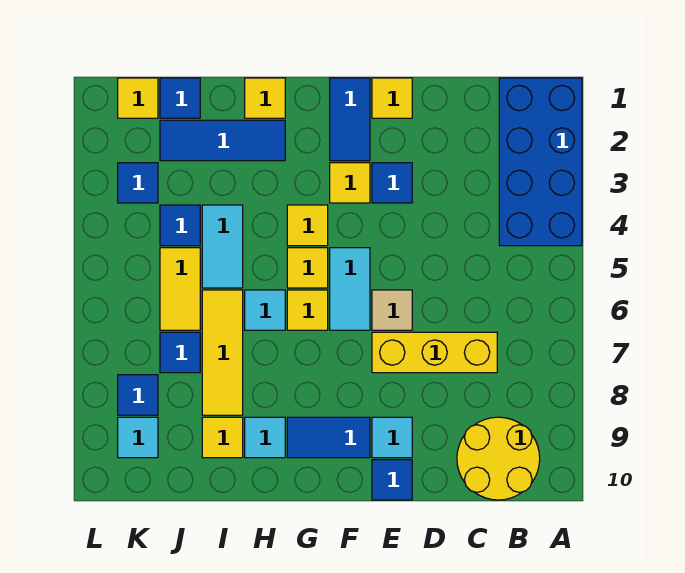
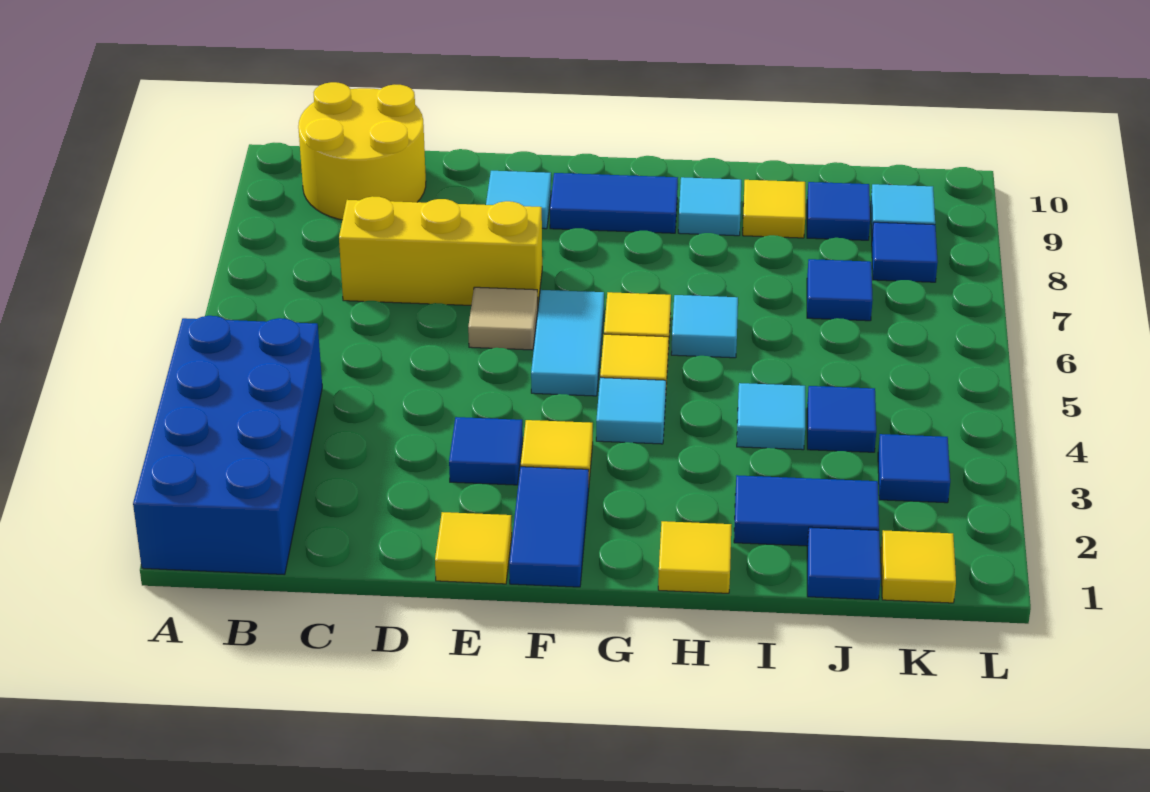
blue 1x1 tile [372,460,412,500] -> blue 1x1 tile moved to [807,182,870,240]
yellow 1x1 tile [287,205,328,246] -> cyan 1x1 tile [596,378,666,444]
blue 1x3 tile [160,120,285,161] -> blue 1x2 tile [734,475,879,546]
cyan 1x2 tile [202,205,243,288] -> cyan 1x1 tile [737,383,805,450]
yellow 1x3 tile [202,290,243,415] -> none
yellow 1x2 tile [160,248,200,330] -> none

